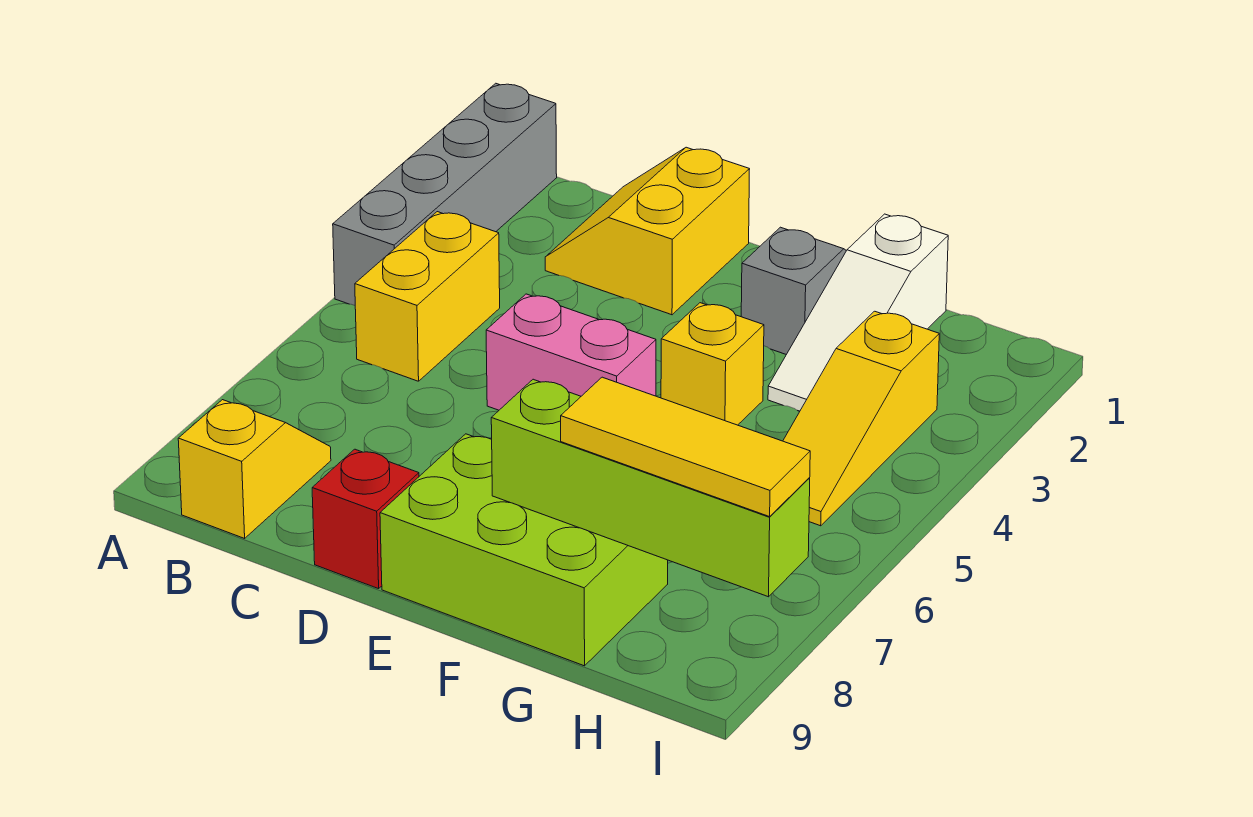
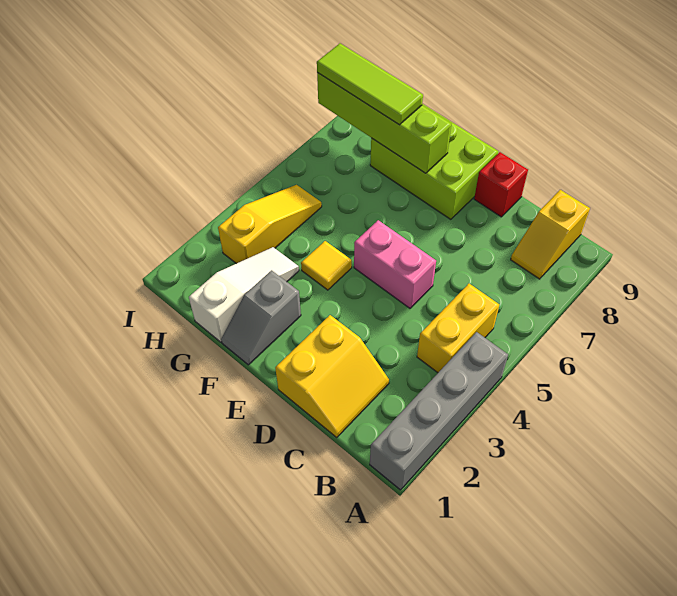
yellow 1x1 brick [661,303,764,425] -> yellow 1x1 tile [301,241,352,290]
yellow 1x3 tile [561,377,810,517] -> lime 1x3 tile [317,43,423,125]

